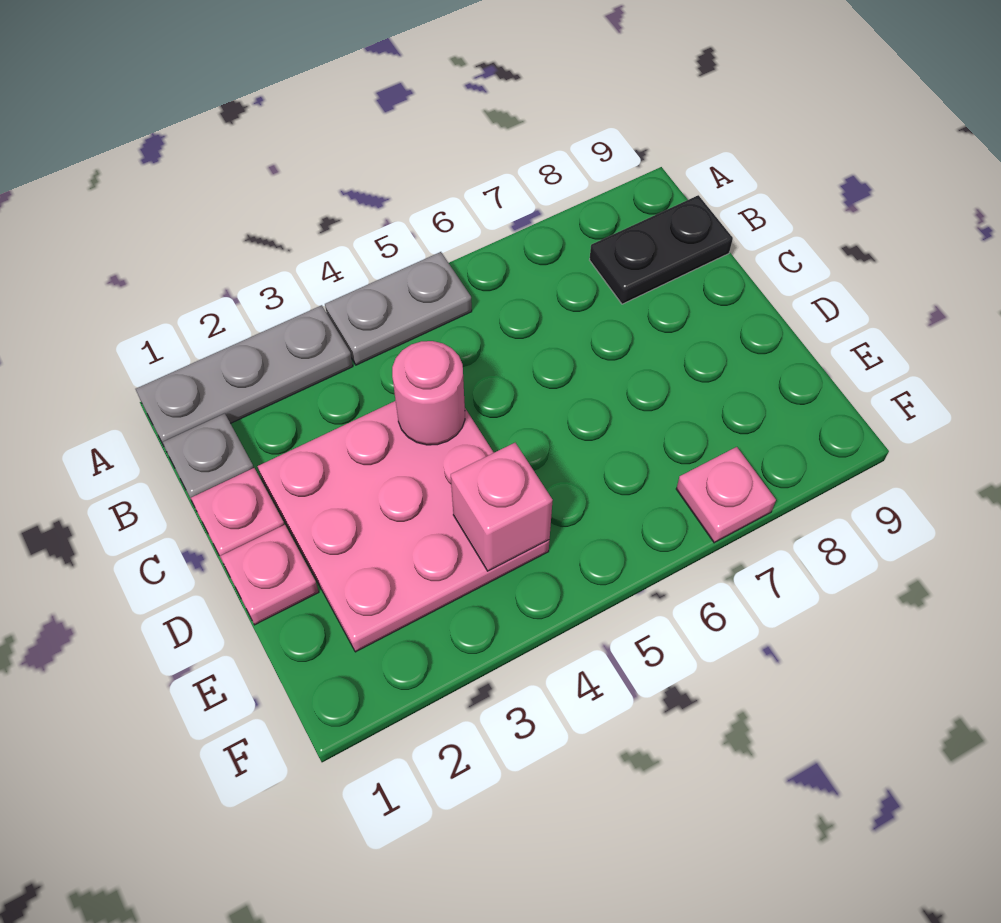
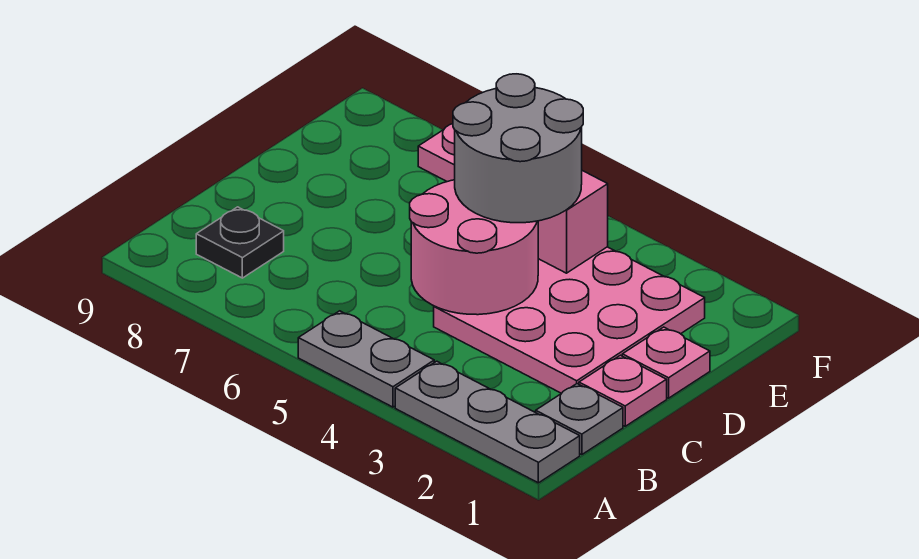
black 1x2 plate [590,195,733,304] -> black 1x1 plate [196,207,284,278]
pink 1x1 round brick [392,341,465,445] -> pink 2x2 round brick [410,180,538,315]
none -> grey 2x2 round brick [453,74,583,223]

